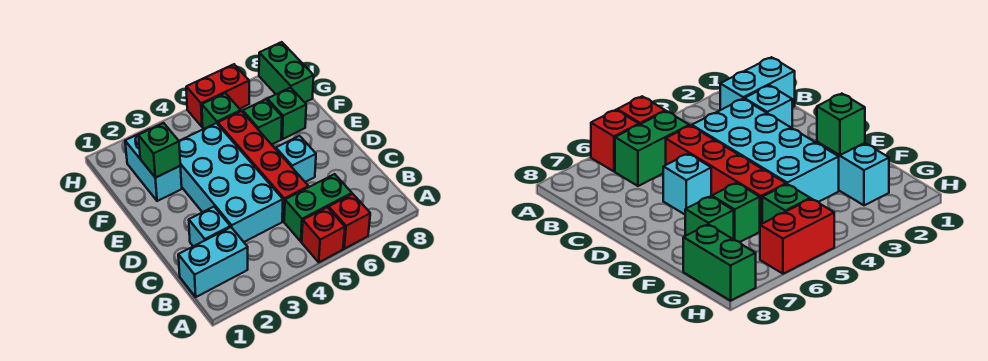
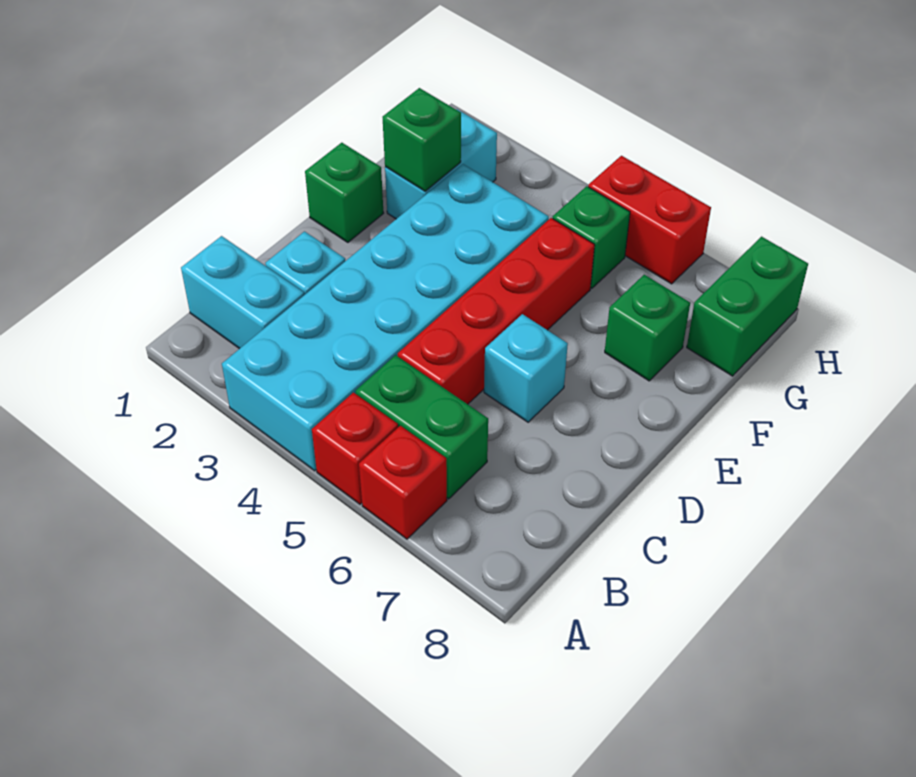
cyan 2x4 brick [179,123,283,242] -> cyan 2x6 brick [222,164,549,471]
green 1x1 brick [243,99,282,144] -> green 1x1 brick moved to [305,143,384,242]

